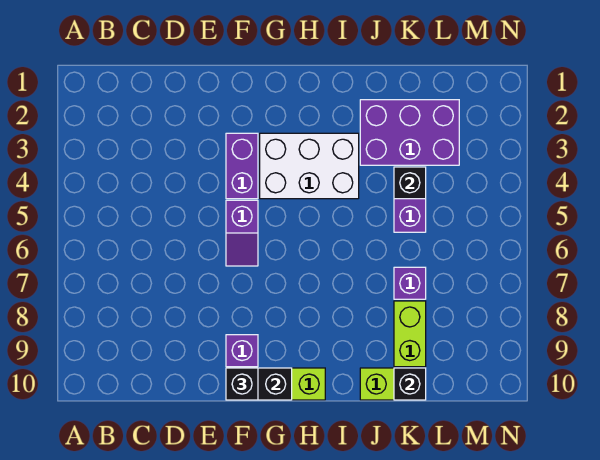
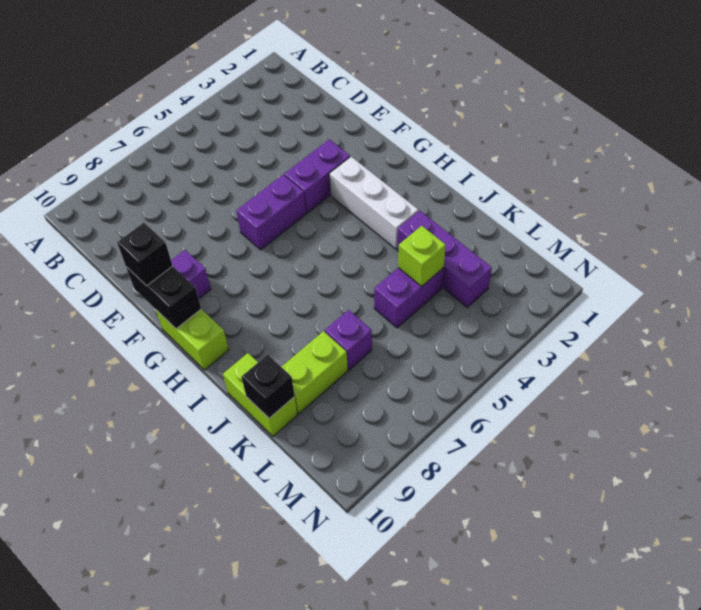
purple 1x2 slope [226,200,258,266] -> purple 1x2 brick [236,175,306,250]
white 2x3 brick [260,133,359,199] -> white 1x3 brick [329,157,418,249]
purple 2x3 brick [360,100,459,165] -> purple 1x3 brick [397,211,492,307]
black 1x1 brick [394,167,426,199] -> lime 1x1 brick [398,226,446,287]

